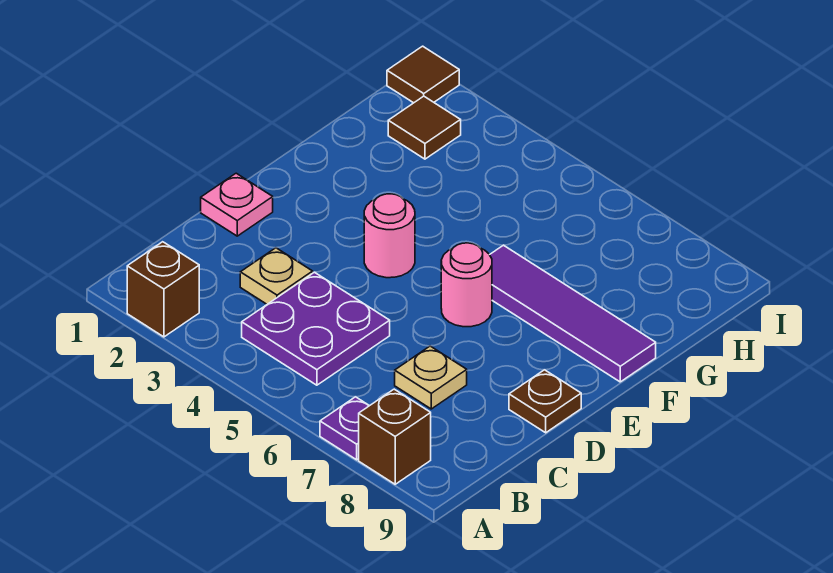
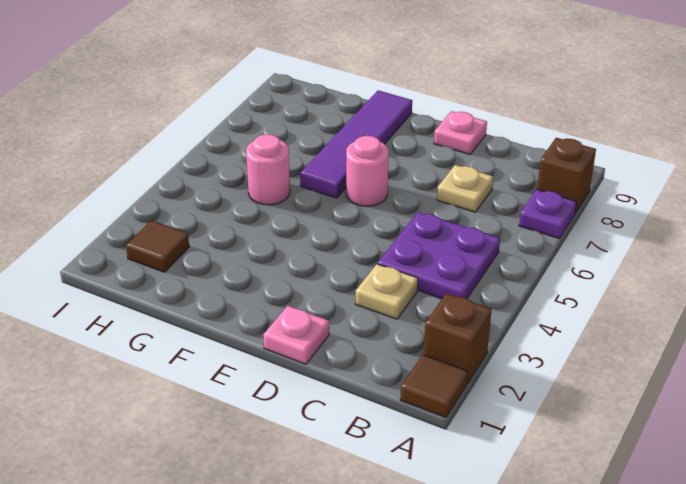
brown 1x1 plate [509,370,581,433] -> pink 1x1 plate [434,111,487,154]
pink 1x1 round brick [364,194,415,278] -> pink 1x1 round brick moved to [246,134,290,205]
brown 1x1 tile [387,46,459,103] -> brown 1x1 tile moved to [400,355,468,418]

